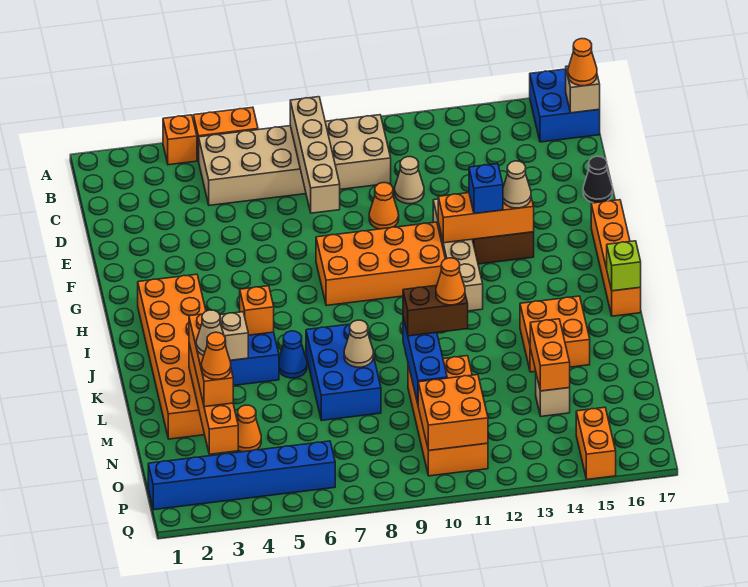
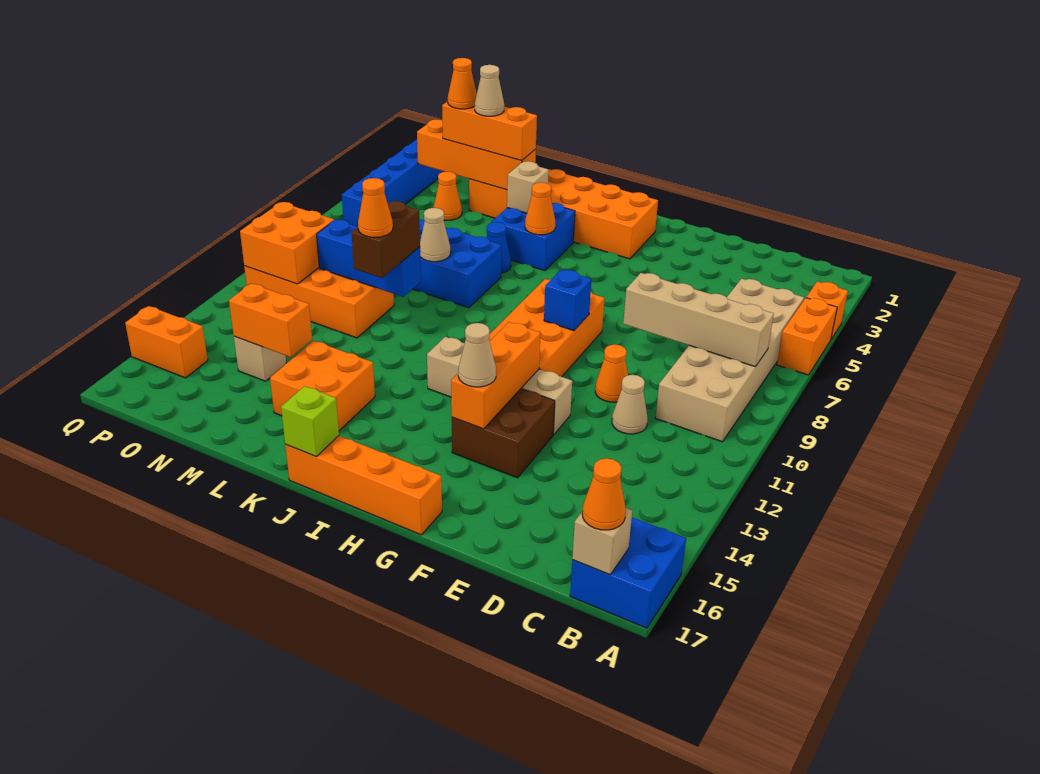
black 1x1 cone [583,156,613,203] -> none
blue 1x1 brick [469,164,503,214] -> blue 1x1 brick moved to [544,270,591,331]
orange 1x1 brick [240,286,274,335] -> orange 1x1 cone [525,183,555,235]

